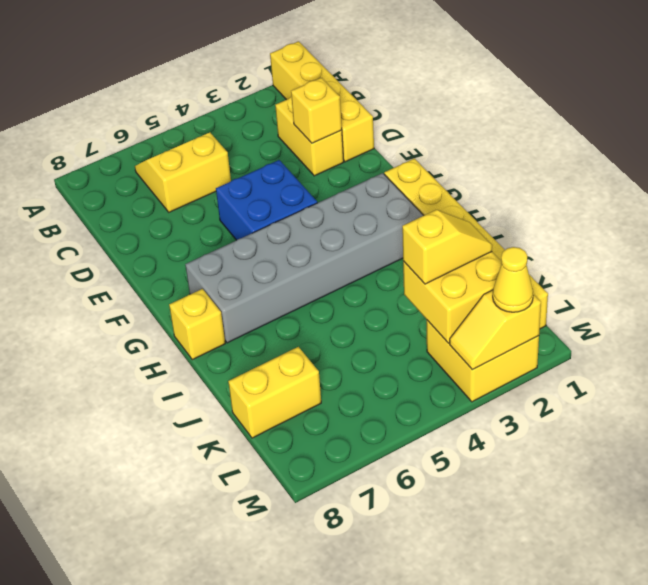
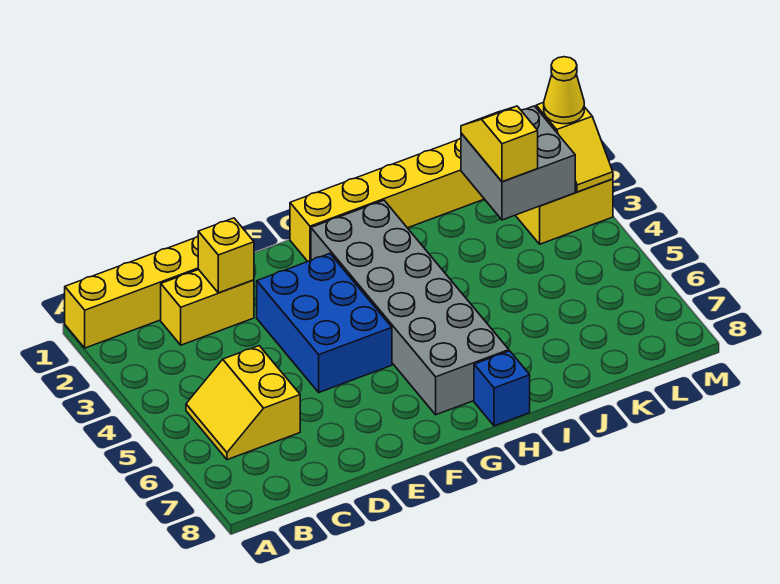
blue 2x2 brick [216,160,317,240] -> blue 2x3 brick [257,254,392,392]
yellow 1x1 brick [169,289,225,360] -> blue 1x1 brick [474,351,530,426]
yellow 2x2 brick [403,252,502,343] -> grey 2x2 brick [461,106,575,220]
yellow 1x2 brick [228,347,321,438] -> none

